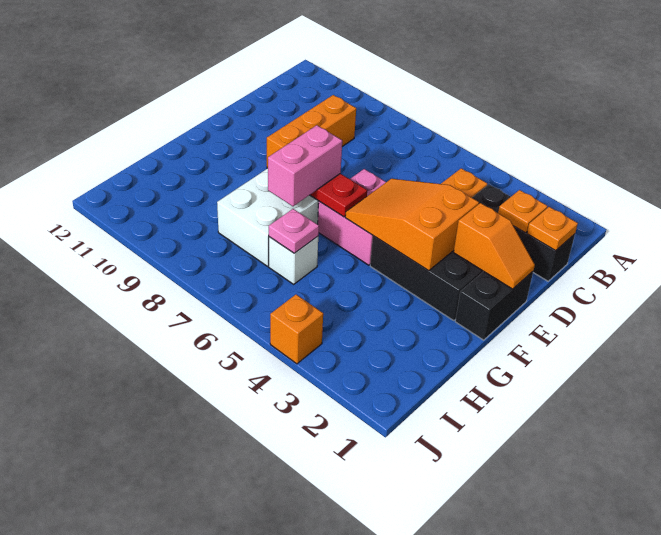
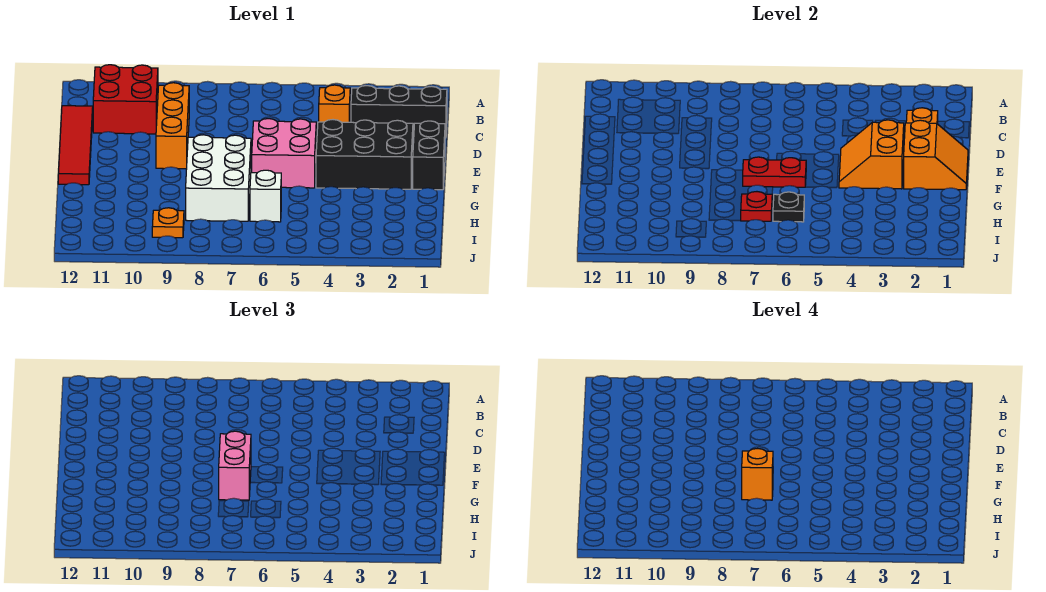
none -> red 2x2 brick [93,65,158,134]
orange 1x1 plate [527,207,578,251] -> orange 1x1 plate moved to [152,208,184,238]
none -> red 1x4 tile [58,106,93,185]
orange 1x2 slope [454,203,535,289] -> orange 2x2 slope [903,120,968,190]
orange 2x3 slope [345,179,479,271] -> orange 2x2 slope [839,120,904,189]
pink 1x1 plate [269,209,319,253] -> black 1x1 plate [773,192,804,222]
none -> red 1x1 plate [740,192,772,221]
orange 1x1 brick [270,295,323,364] -> orange 1x1 brick moved to [742,449,773,500]

